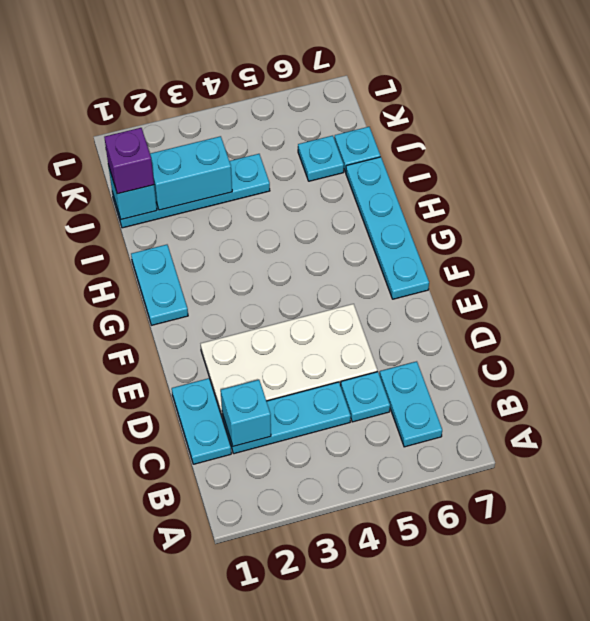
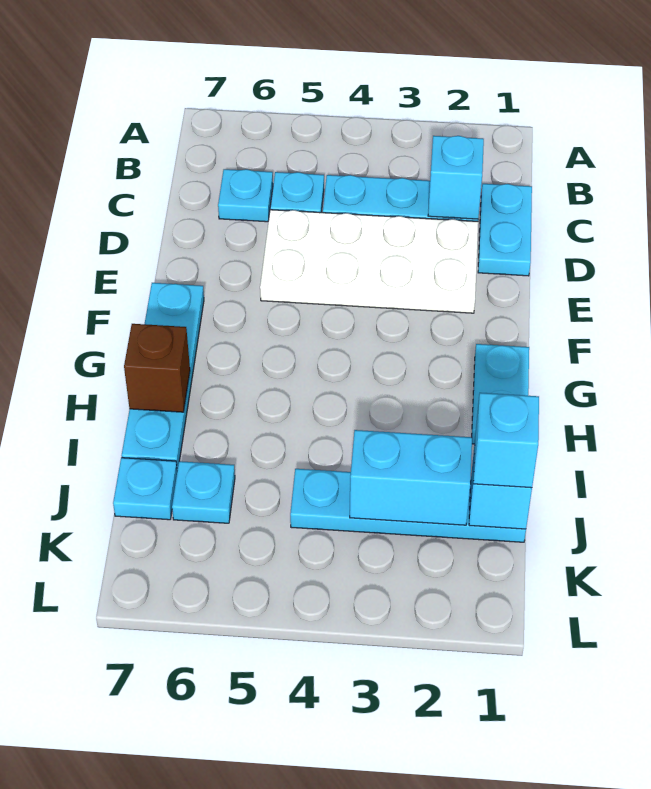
cyan 1x2 plate [380,361,442,447] -> cyan 1x1 plate [218,169,273,222]
none -> brown 1x1 brick [124,324,190,412]
purple 1x1 brick [104,128,154,194] -> cyan 1x1 brick [473,393,539,488]

